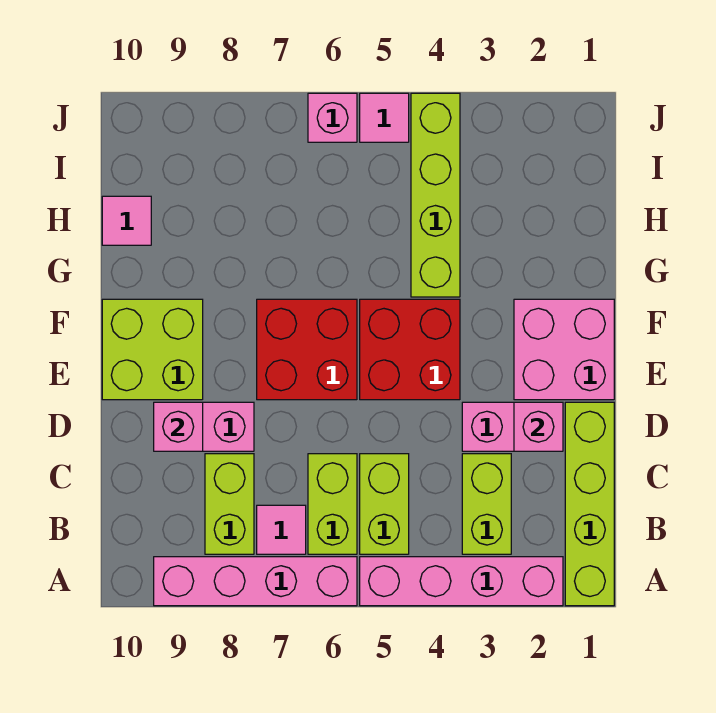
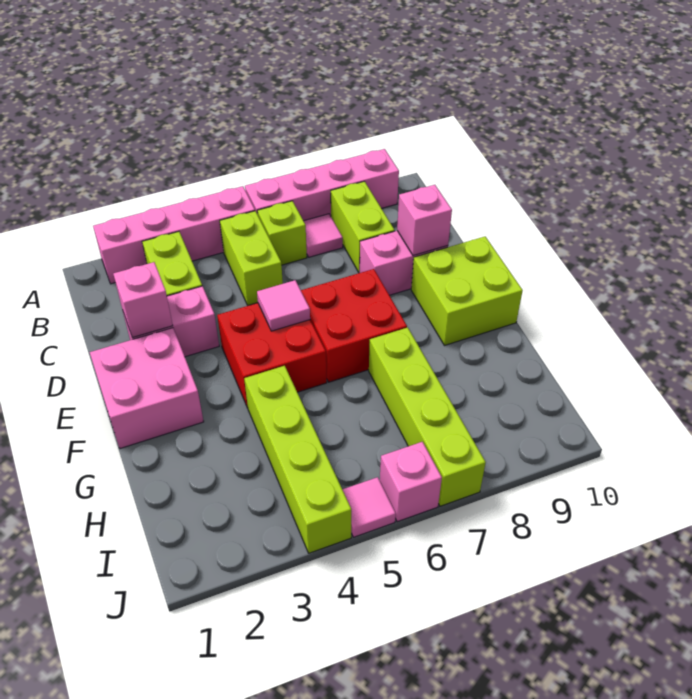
lime 1x4 brick [565,402,614,606] -> lime 1x4 brick moved to [369,327,486,506]
lime 1x2 brick [308,454,357,554] -> lime 1x1 brick [257,201,307,265]
pink 1x1 tile [102,196,151,245] -> pink 1x1 tile moved to [257,280,310,331]

